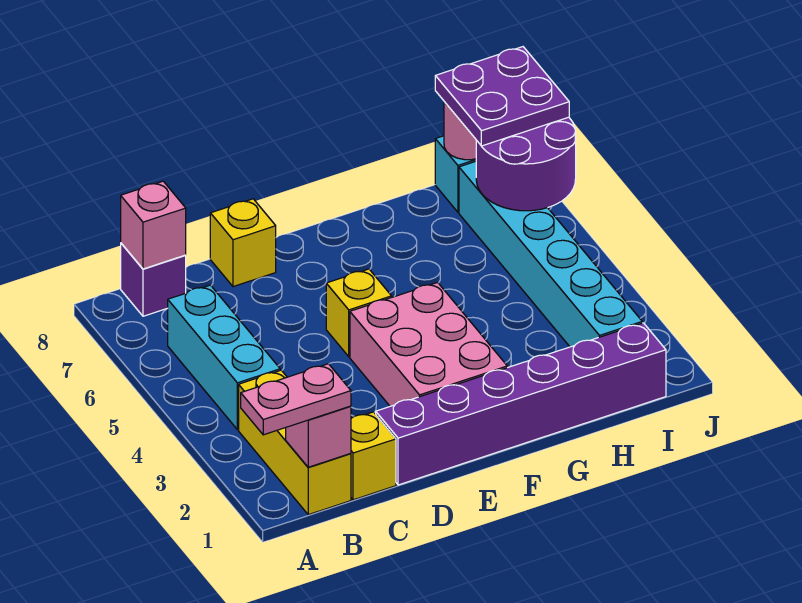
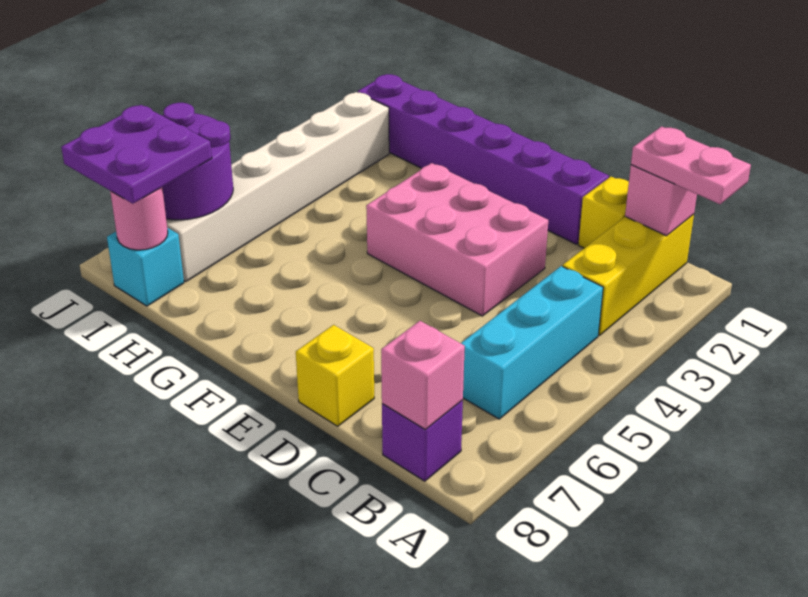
pink 2x3 brick [350,283,507,406] -> pink 2x3 brick turned to [366,163,548,316]
yellow 1x1 brick [326,269,392,357] -> none
cyan 1x6 brick [459,161,642,347] -> white 1x6 brick [166,92,389,282]

